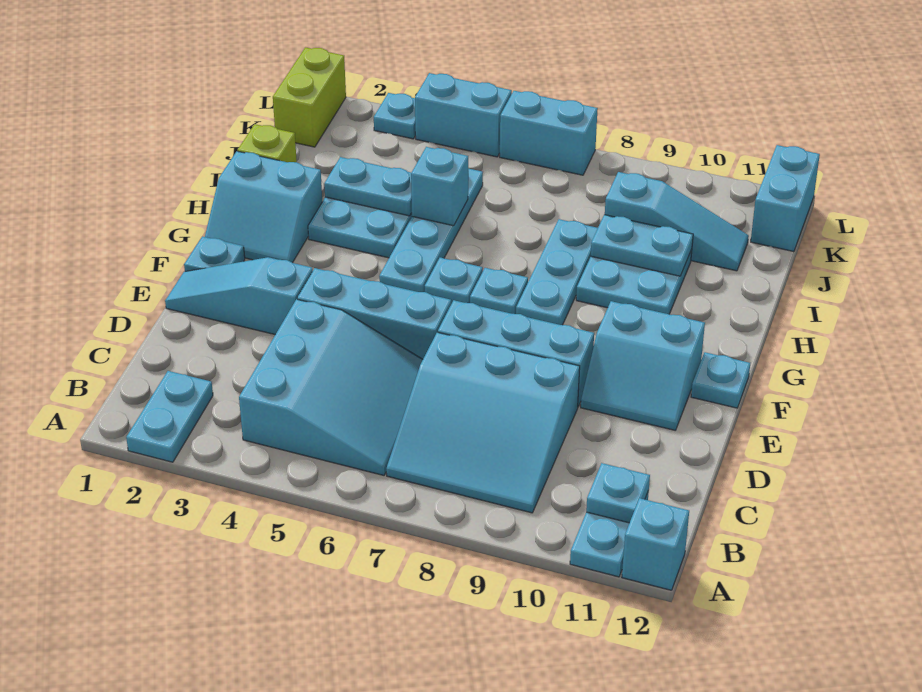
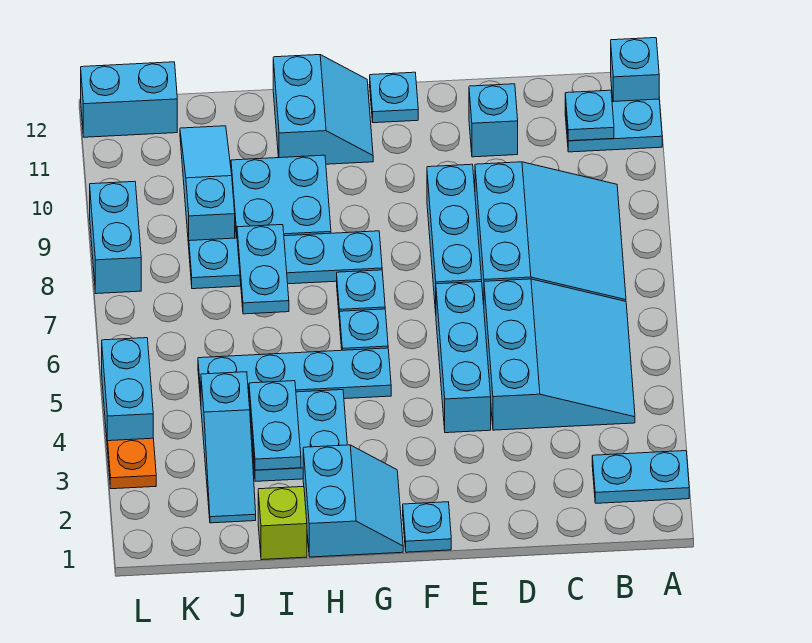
cyan 3x3 slope [239,299,423,475] -> cyan 3x3 slope turned to [484,279,635,430]
cyan 1x3 slope [165,257,313,335] -> cyan 1x3 slope moved to [201,372,256,523]
cyan 2x2 slope [581,301,705,430] -> cyan 2x2 slope moved to [273,55,373,164]
cyan 1x3 plate [516,219,598,325] -> cyan 1x4 plate [189,231,382,289]
cyan 1x1 brick [411,147,468,226] -> cyan 1x1 brick moved to [469,84,518,157]
cyan 1x2 plate [591,215,693,276] -> cyan 1x2 plate moved to [237,225,289,314]
lime 1x2 brick [273,47,346,147] -> none
cyan 1x1 plate [374,93,415,139] -> orange 1x1 plate [108,438,156,489]
cyan 1x2 brick [500,91,598,175] -> cyan 1x2 brick moved to [90,181,141,294]

